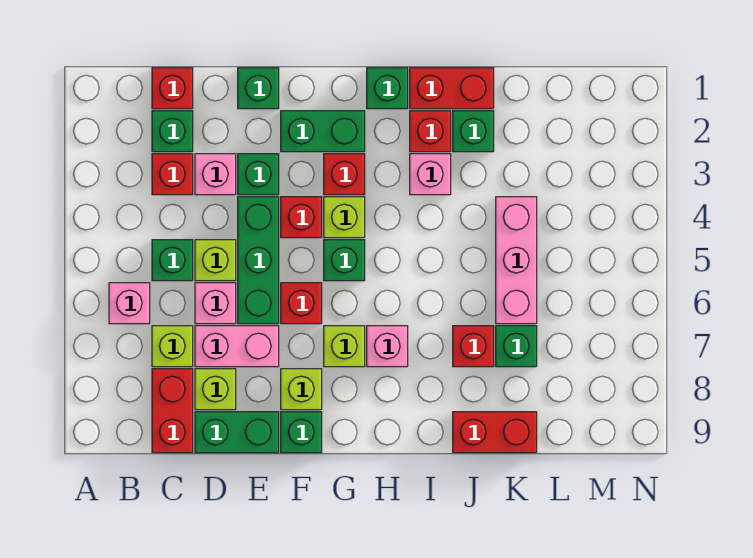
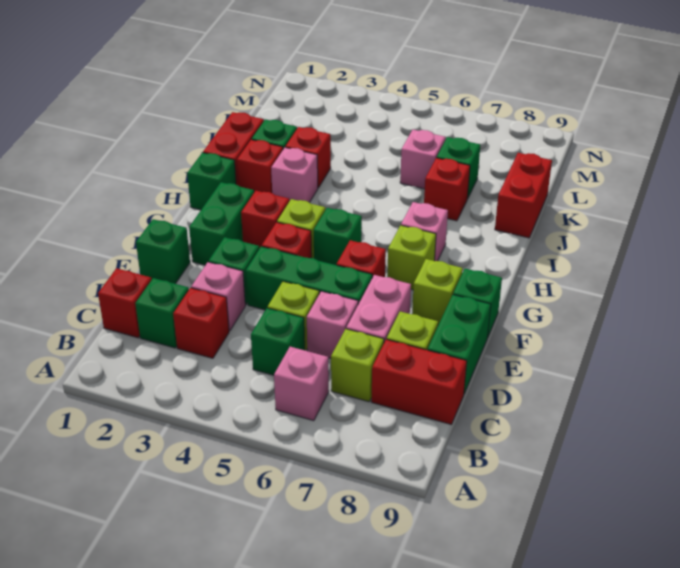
none -> red 1x1 brick [285,127,331,188]
pink 1x3 brick [496,197,537,324] -> pink 1x1 brick [400,130,445,189]

